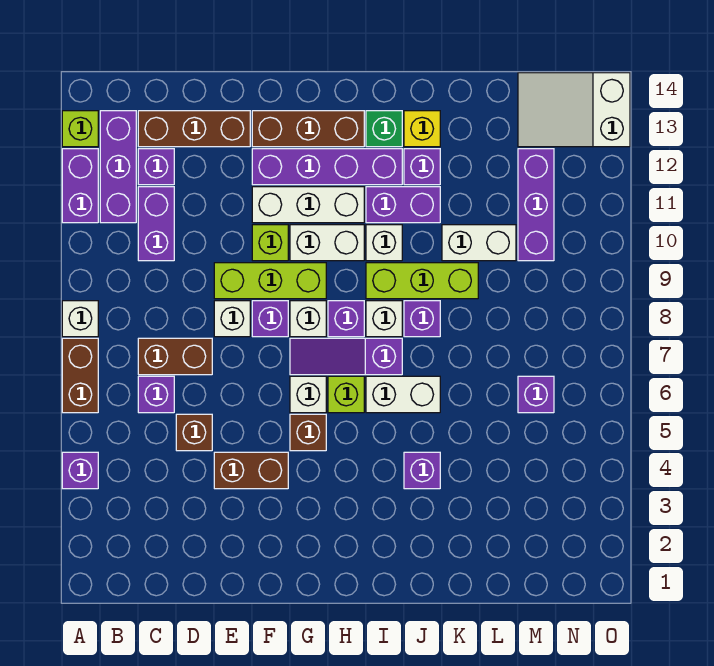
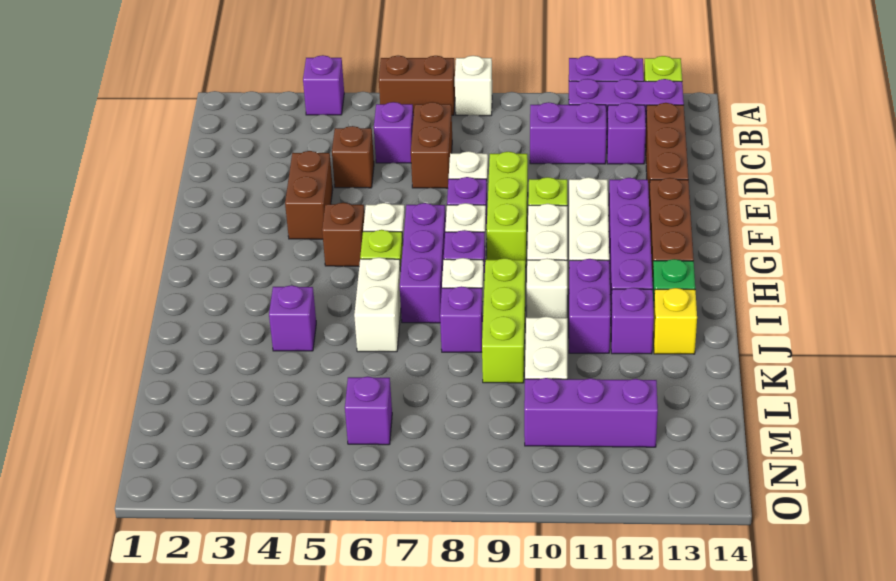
purple 1x3 slope [290,338,402,375] -> purple 1x3 brick [400,203,446,323]
white 2x3 slope [518,73,630,147] -> none

